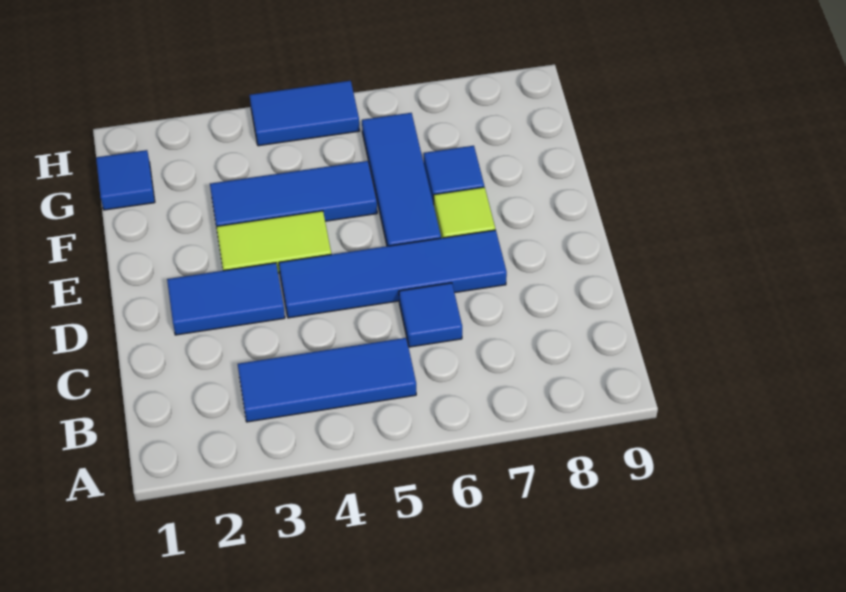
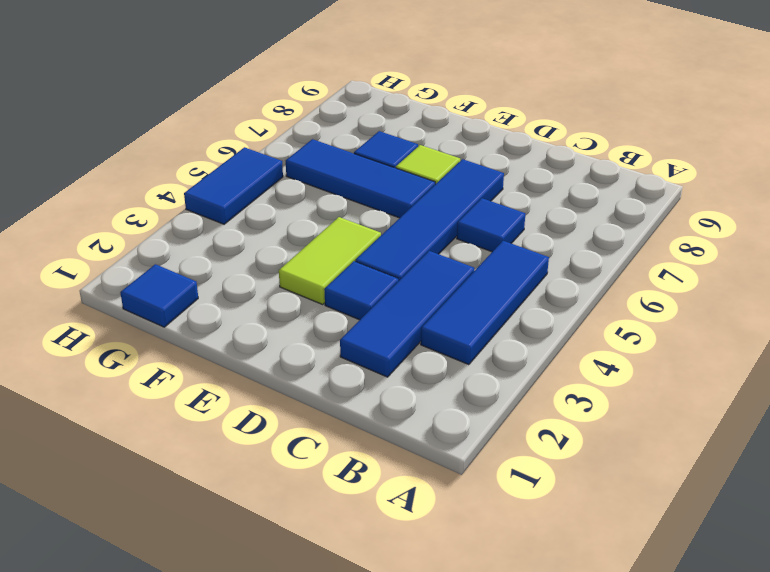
blue 1x2 tile [167,263,285,335] -> blue 1x1 tile [324,261,398,320]
blue 1x3 tile [210,161,377,226] -> blue 1x3 tile moved to [340,251,474,377]

